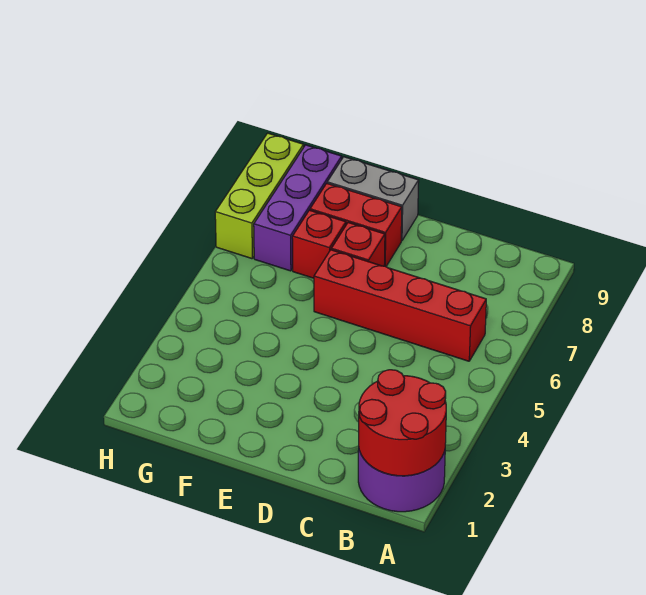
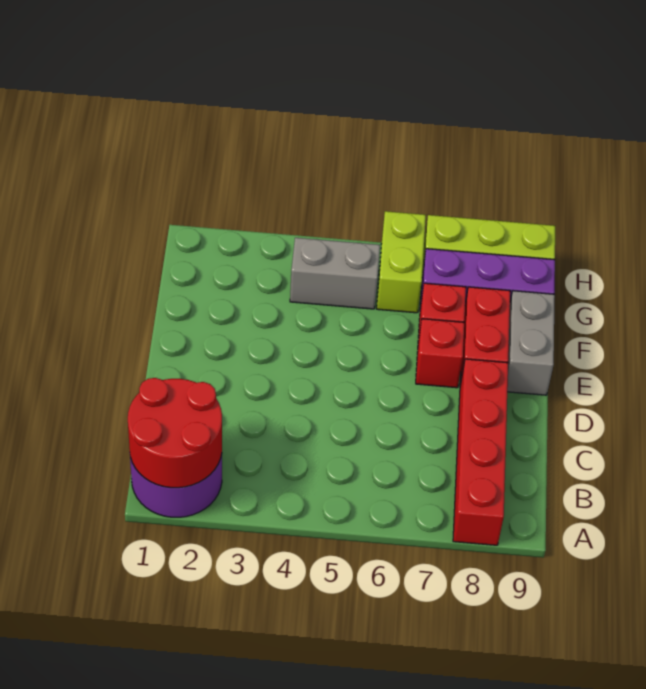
red 1x4 brick [314,250,486,361] -> red 1x4 brick moved to [453,359,508,545]
none -> grey 1x2 brick [290,238,380,309]
none -> lime 1x2 brick [377,211,426,313]

